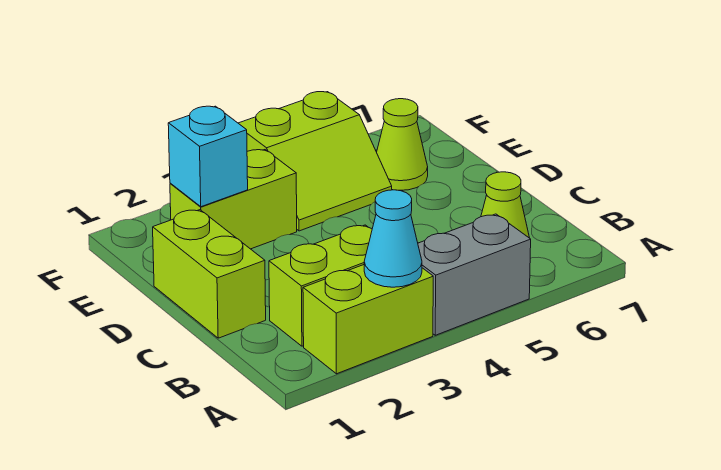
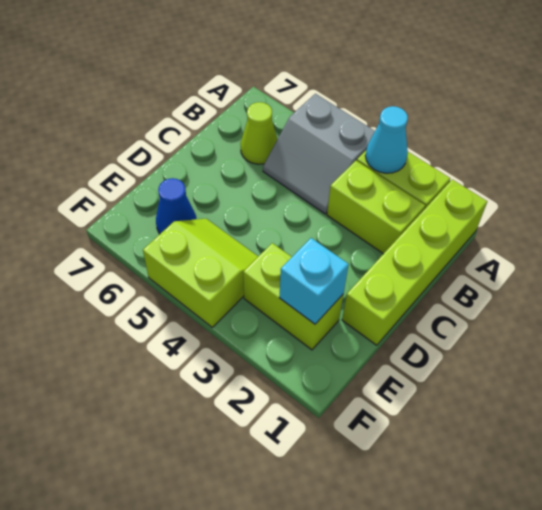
lime 1x2 brick [153,210,266,338] -> lime 1x4 brick [342,179,487,345]
lime 1x1 cone [377,99,428,190] -> blue 1x1 cone [156,178,196,234]

